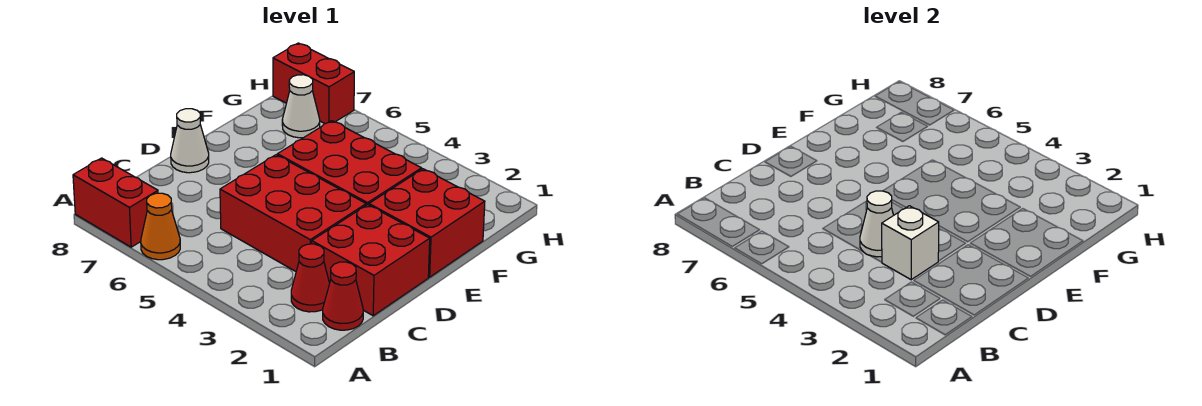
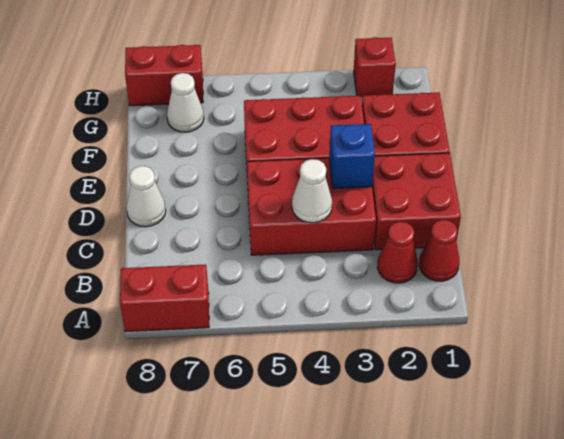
orange 1x1 cone [141,193,180,260] -> none
white 1x1 brick [882,206,939,280] -> none
none -> blue 1x1 brick [329,124,375,188]
none -> red 1x1 brick [354,37,396,96]

